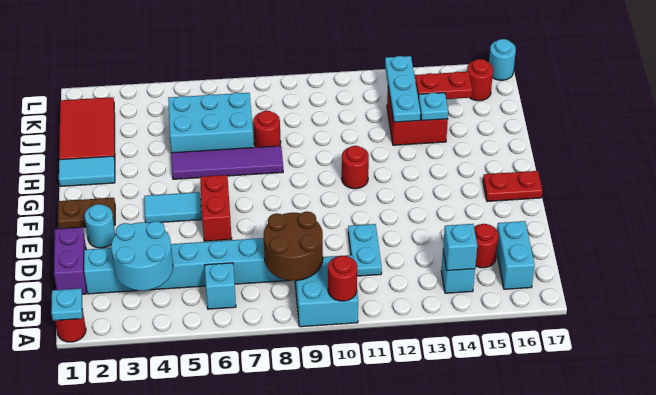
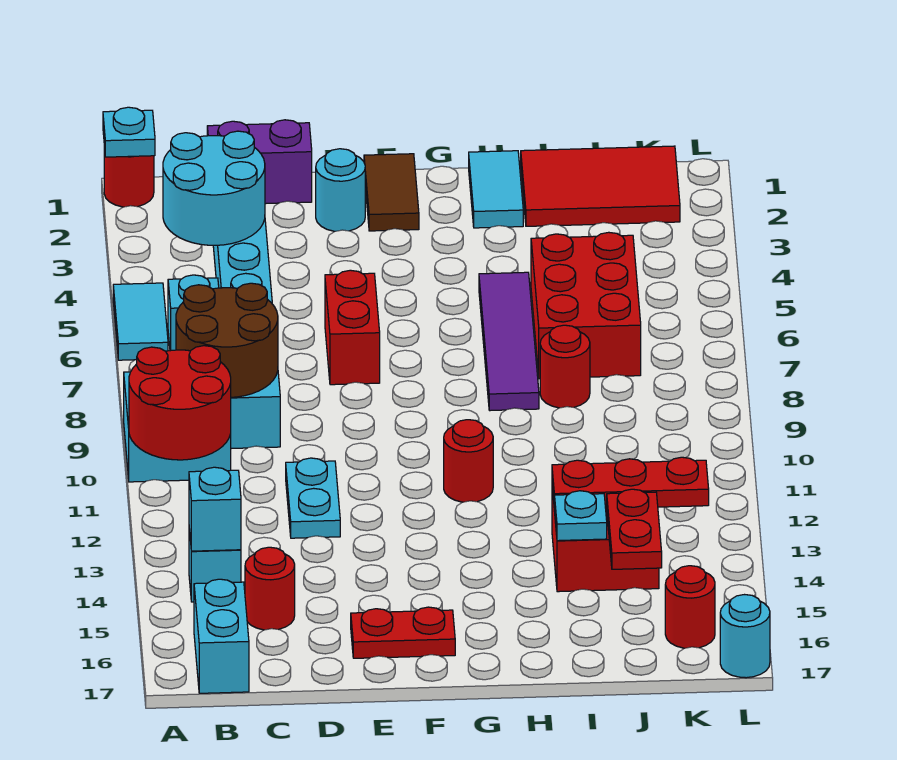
red 1x1 round brick [328,256,357,301] -> red 2x2 round brick [129,346,231,460]
cyan 1x2 brick [497,221,535,289] -> cyan 1x2 brick turned to [194,579,249,693]
cyan 1x2 plate [348,224,382,276] -> cyan 1x2 plate turned to [286,458,340,538]
red 1x2 brick [200,175,232,241] -> red 1x2 brick turned to [325,270,380,385]
brown 1x2 plate [58,198,115,229] -> brown 1x2 tile [364,154,419,231]
cyan 1x2 tile [144,192,202,223] -> cyan 1x2 tile moved to [113,283,168,360]
red 1x2 plate [483,171,542,201] -> red 1x2 plate turned to [351,607,455,658]
cyan 2x3 brick [168,93,254,153] -> red 2x3 brick [531,232,641,379]
cyan 1x3 plate [385,56,421,122] -> red 1x3 plate [552,457,709,510]

